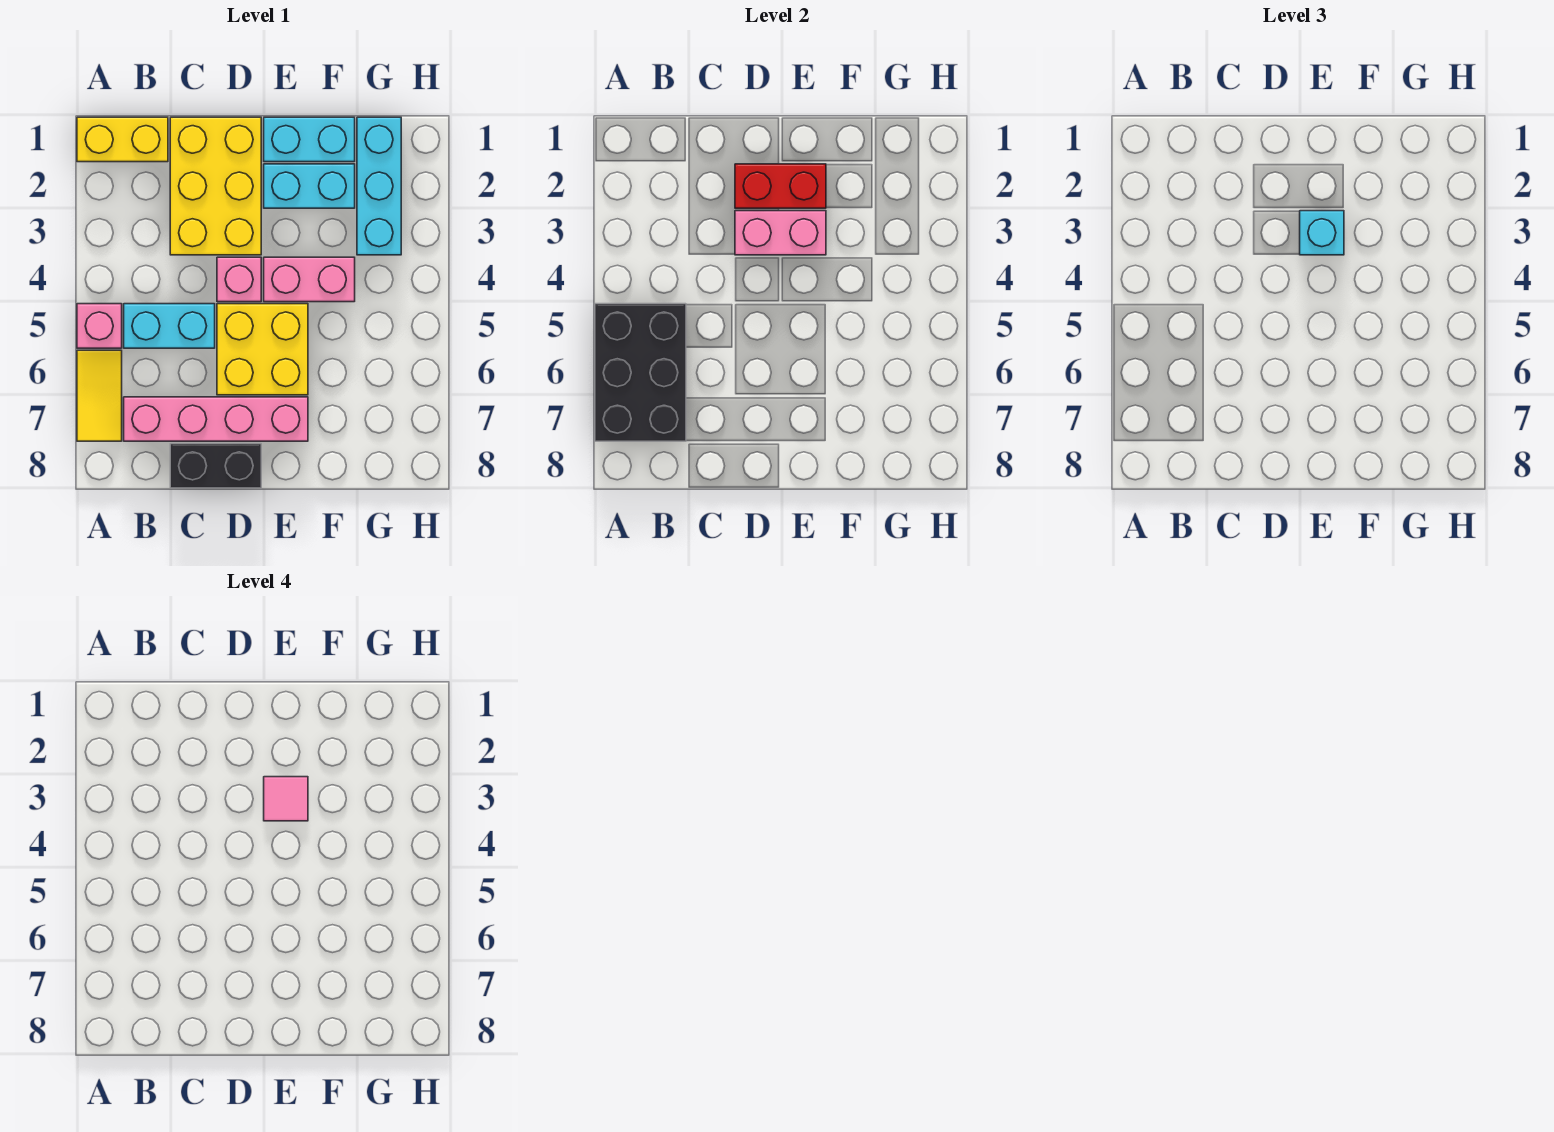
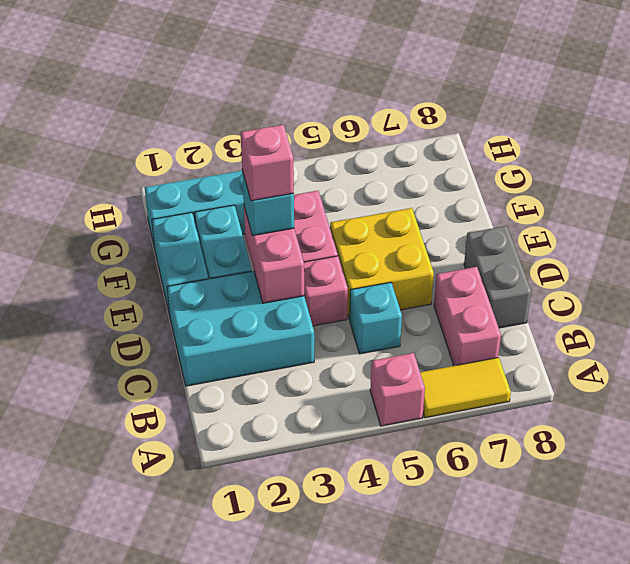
yellow 1x2 brick [77,117,168,162] -> none
black 2x3 brick [595,304,686,441] -> none
cyan 1x2 brick [124,304,215,348] -> cyan 1x1 brick [350,282,402,354]
pink 1x4 brick [124,397,308,441] -> pink 1x2 brick [434,267,501,366]
yellow 2x3 brick [170,117,261,255] -> cyan 2x3 brick [167,271,314,386]
black 1x2 brick [170,444,261,488] -> grey 1x2 brick [464,226,531,328]
red 1x2 brick [735,164,826,208] -> none
pink 1x1 tile [264,777,308,821] -> pink 1x1 brick [240,125,294,201]

